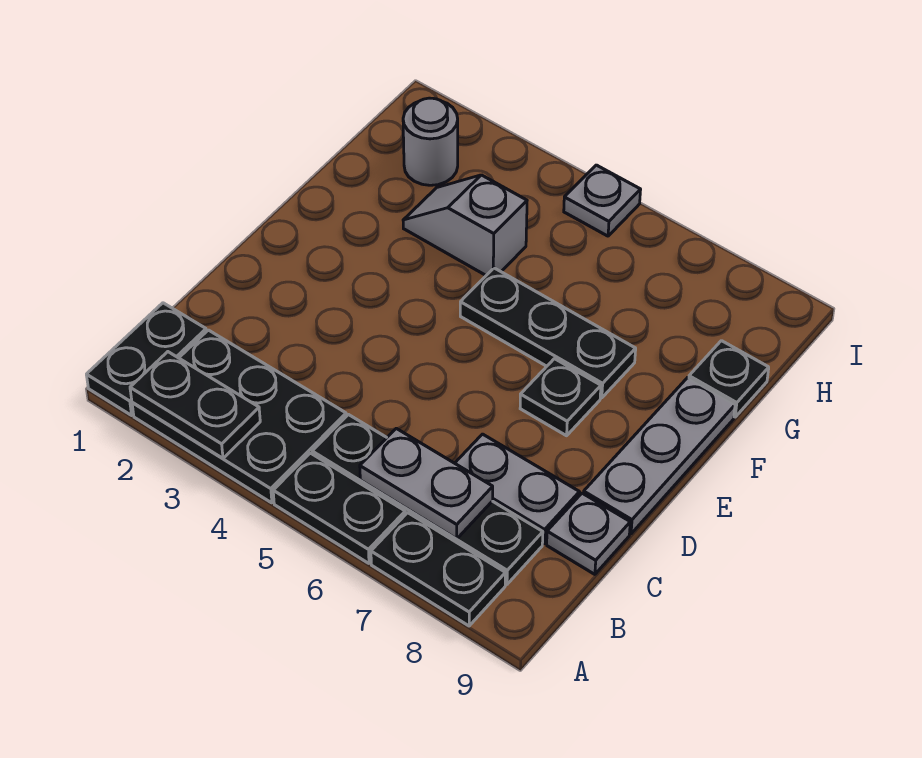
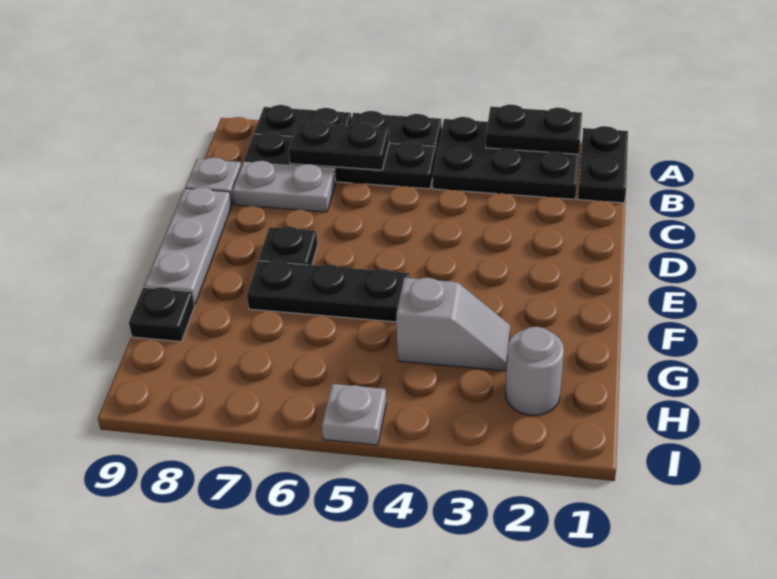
grey 1x2 plate [360,428,493,539] -> black 1x2 plate [289,120,389,170]

